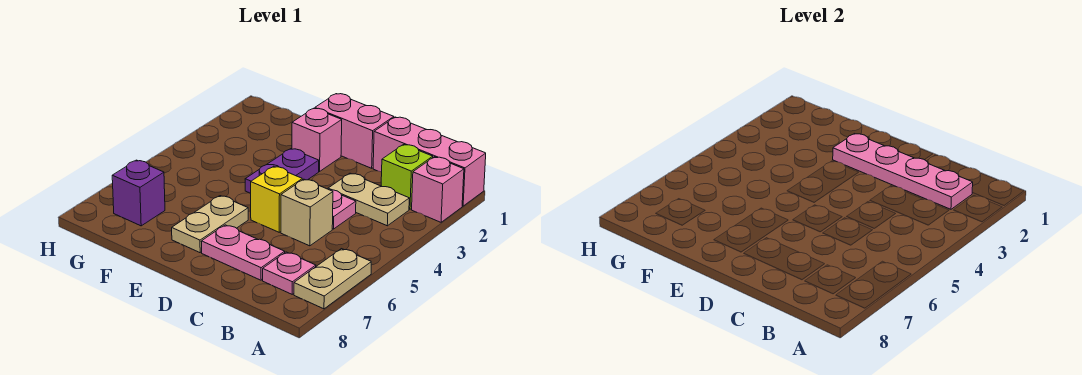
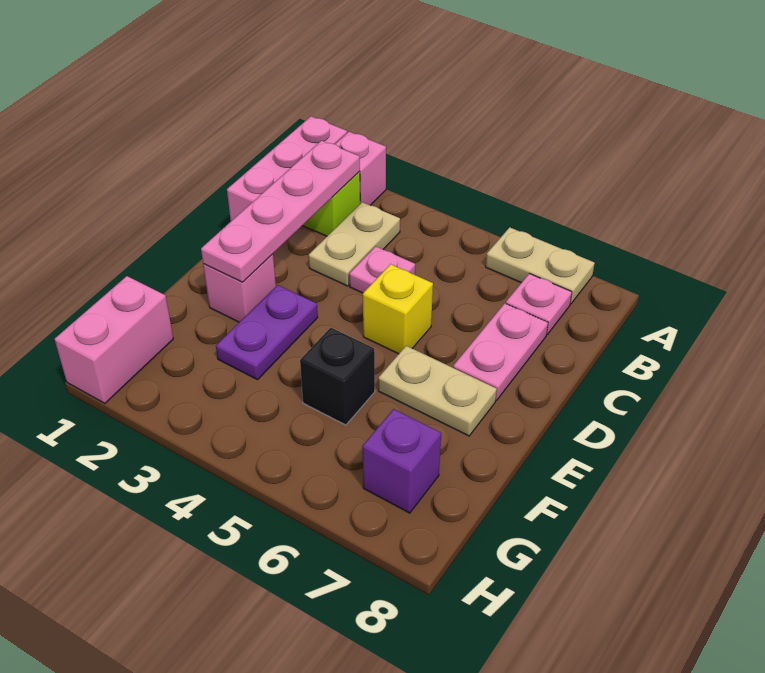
tan 1x1 brick [281,179,333,246] -> none
pink 1x2 brick [315,94,394,168] -> pink 1x2 brick moved to [54,276,173,403]
purple 1x2 plate [245,149,319,193] -> purple 1x2 plate turned to [216,285,318,380]
none -> black 1x1 brick [300,328,375,425]

